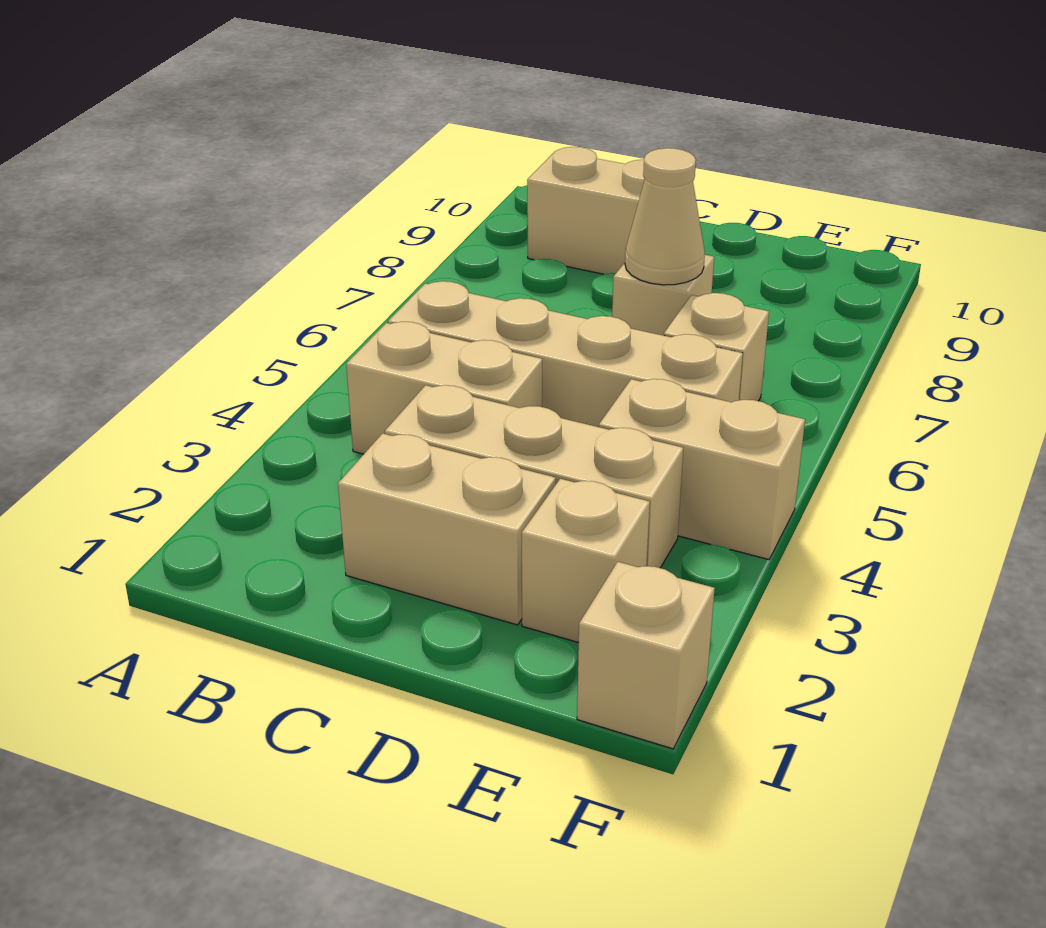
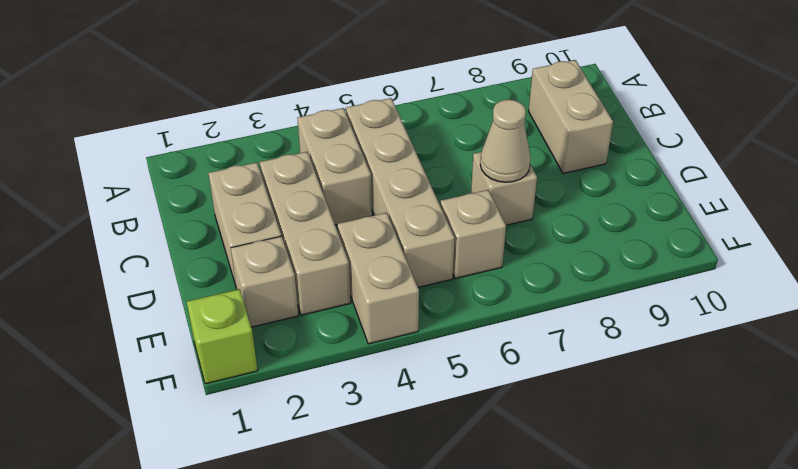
tan 1x1 brick [577,562,715,749] -> lime 1x1 brick [187,289,258,384]

